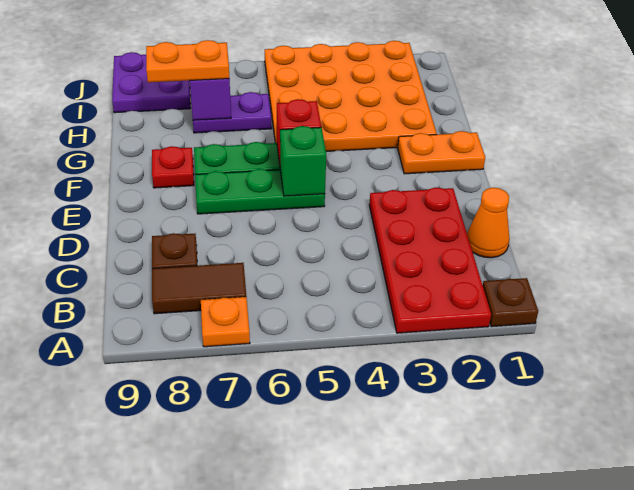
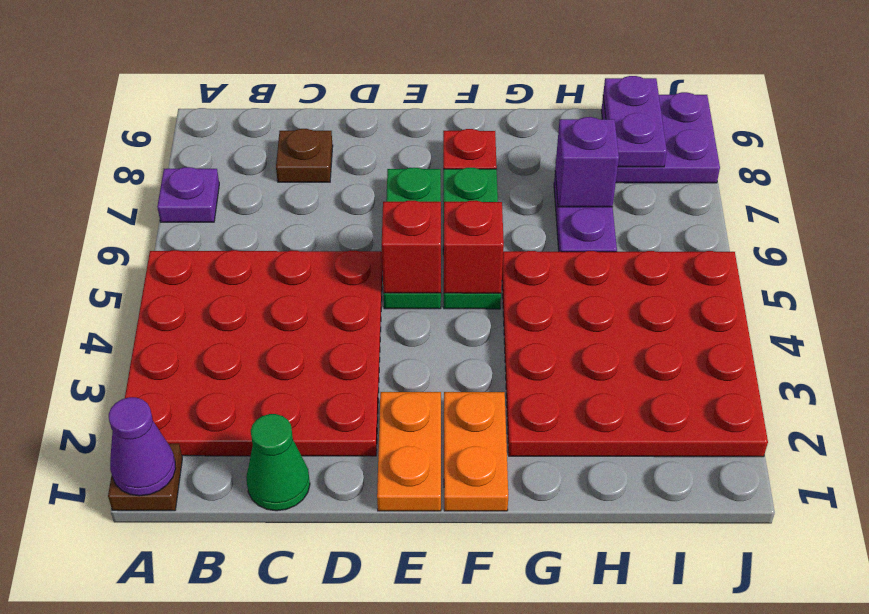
none -> purple 1x1 cone [109,397,176,496]
red 2x4 plate [369,188,491,333] -> red 4x4 plate [125,250,383,456]
orange 1x1 plate [201,297,250,347] -> purple 1x1 plate [157,167,219,222]
brown 1x2 tile [152,263,246,314] -> none
orange 1x1 cone [467,188,510,258] -> green 1x1 cone [246,414,310,511]
green 1x1 brick [280,126,326,196] -> red 1x1 brick [382,201,441,293]
orange 4x4 plate [265,41,437,151] -> red 4x4 plate [502,251,768,457]
orange 1x2 plate [146,40,229,82] -> orange 1x2 plate moved to [377,392,441,511]
none -> purple 1x2 plate [603,76,667,167]

